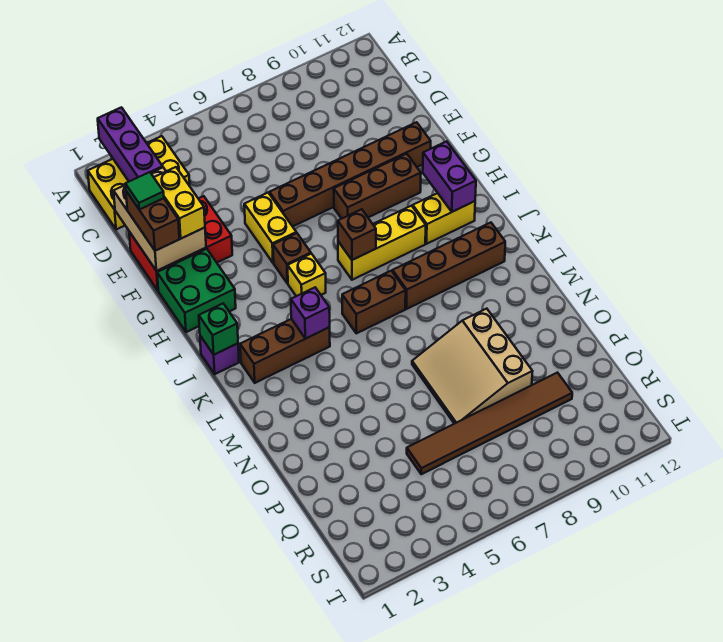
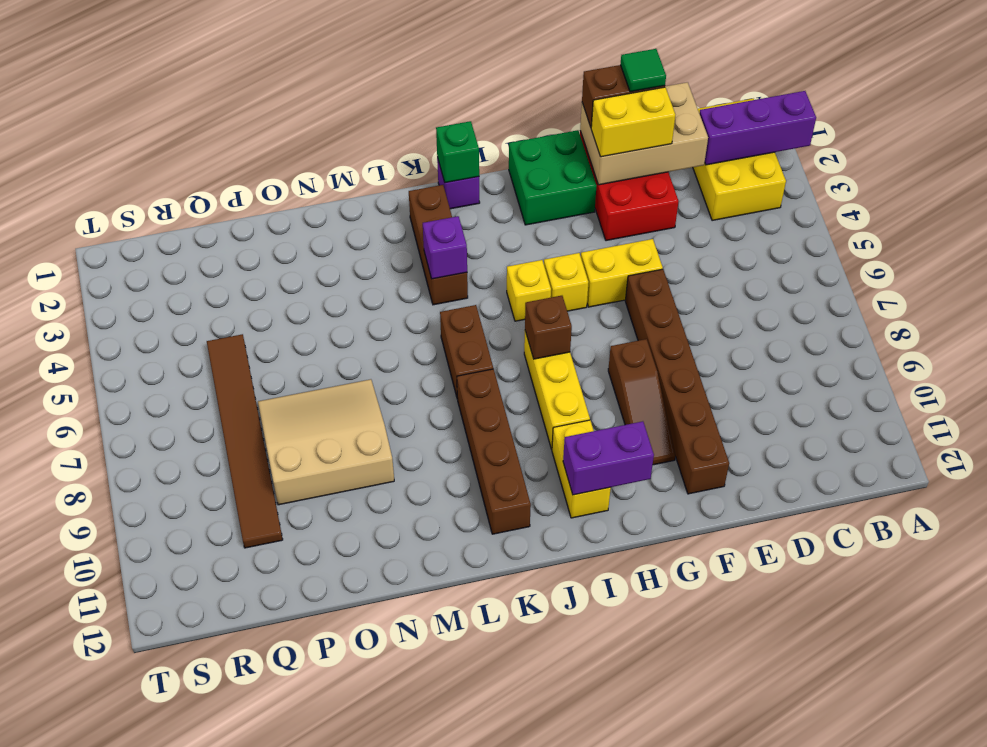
brown 1x3 brick [334,154,421,219] -> brown 1x3 slope [608,339,676,465]
brown 1x1 brick [273,233,311,283] -> yellow 1x1 brick [544,253,588,311]

